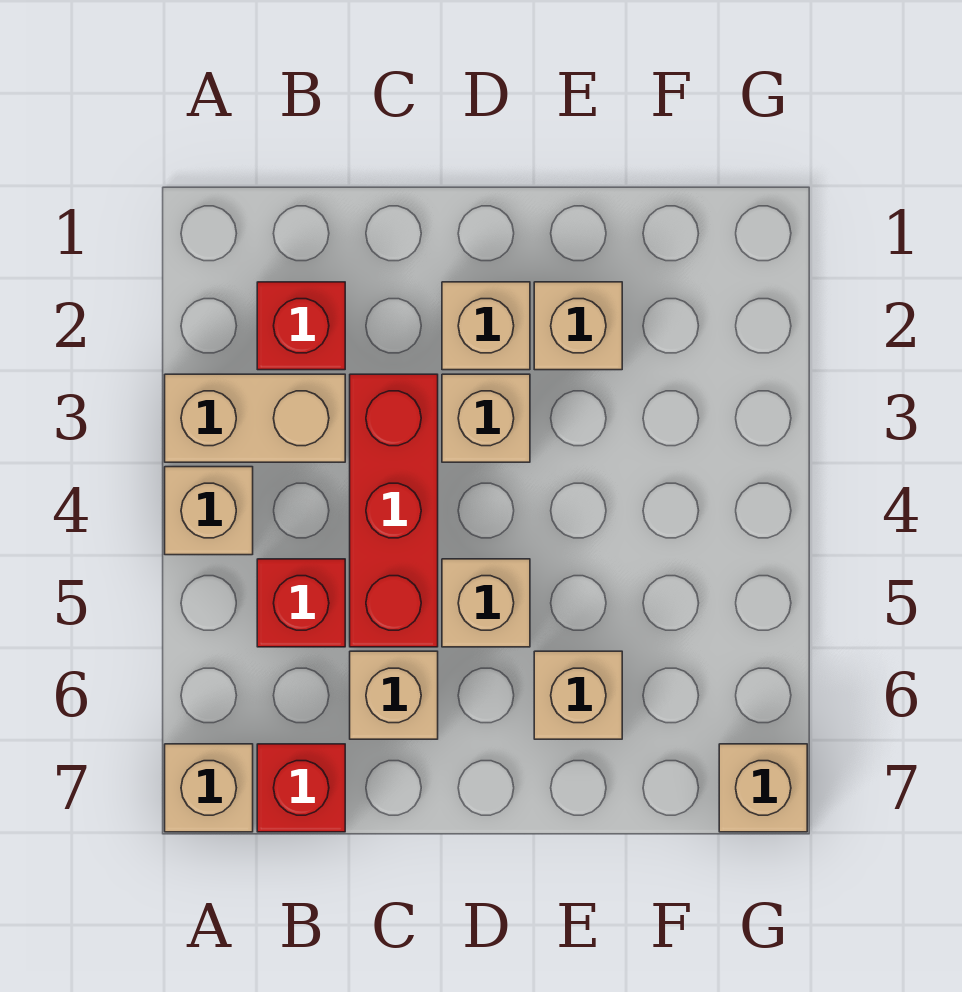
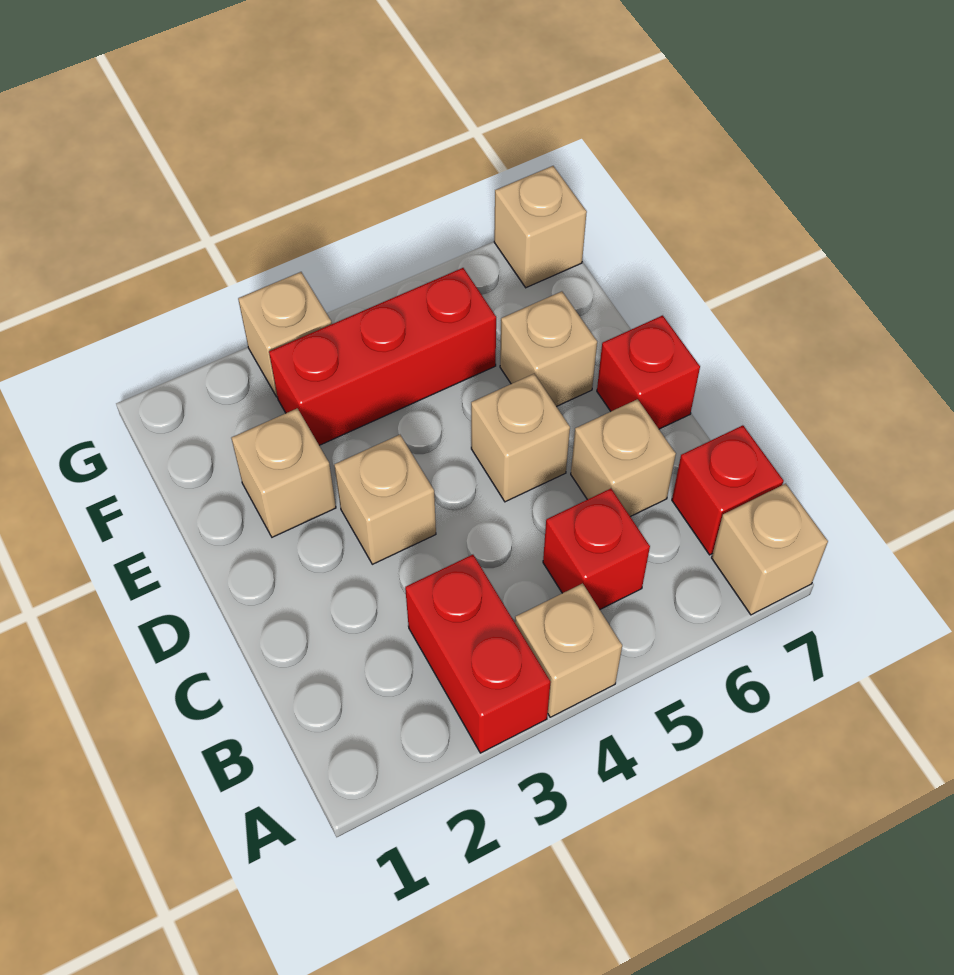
tan 1x2 brick [165,374,345,462] -> red 1x2 brick [405,555,550,753]
red 1x1 brick [257,282,345,370] -> red 1x1 brick moved to [597,315,700,429]
red 1x3 brick [350,374,438,647] -> red 1x3 brick moved to [269,268,496,445]
tan 1x1 brick [442,282,530,370] -> tan 1x1 brick moved to [238,272,332,397]

